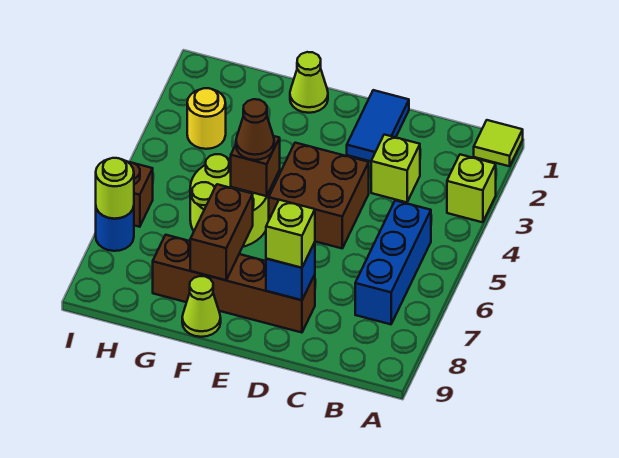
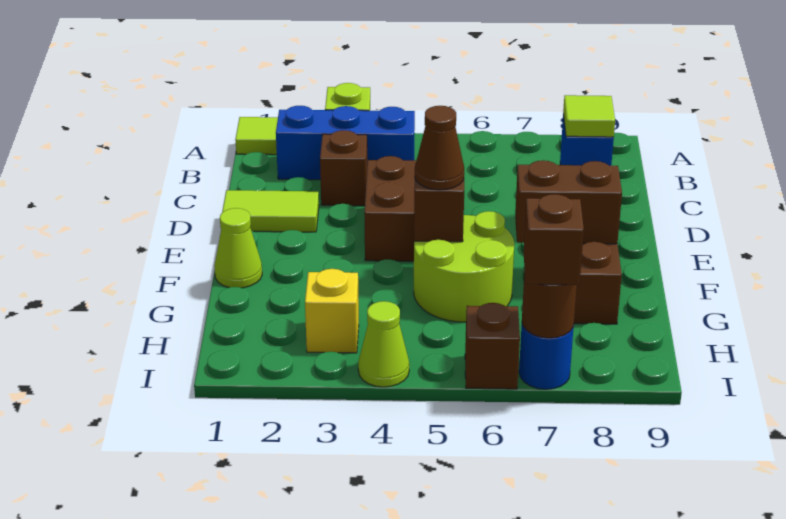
blue 1x3 brick [355,200,431,324] -> blue 1x3 brick moved to [276,106,415,180]
lime 1x1 brick [371,135,420,202] -> brown 1x1 brick [320,130,367,206]
blue 1x2 tile [347,90,409,161] -> lime 1x2 tile [222,190,319,232]
lime 1x1 brick [266,200,315,268] -> lime 1x1 tile [563,95,615,137]
lime 1x1 cone [182,276,221,337] -> lime 1x1 cone moved to [358,301,409,387]
yellow 1x1 round brick [187,88,226,149] -> yellow 1x1 brick [305,269,359,353]
lime 1x1 round brick [96,158,134,219] -> brown 1x1 round brick [522,270,577,338]
none -> brown 1x1 brick [524,194,584,285]

